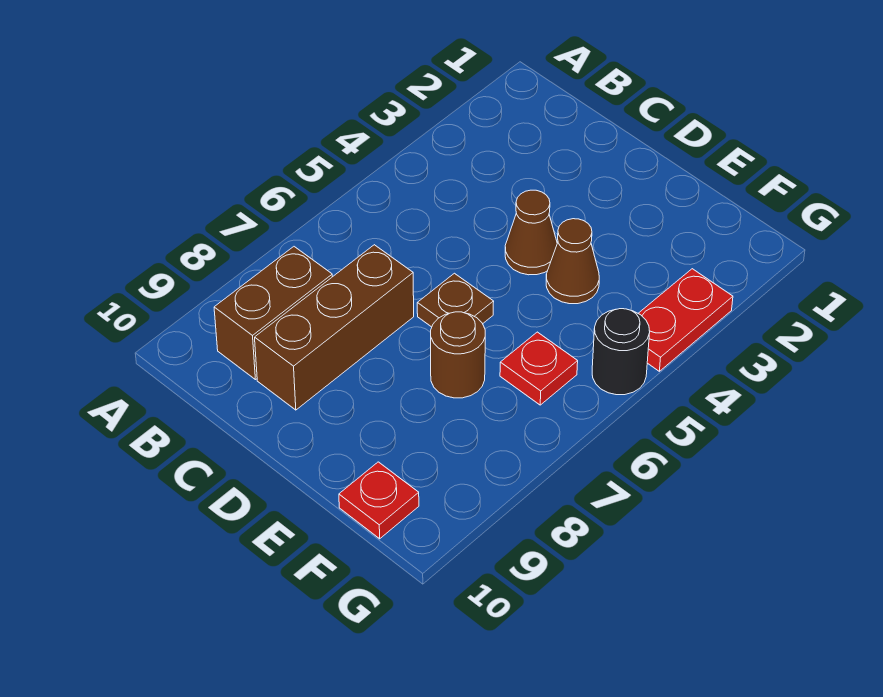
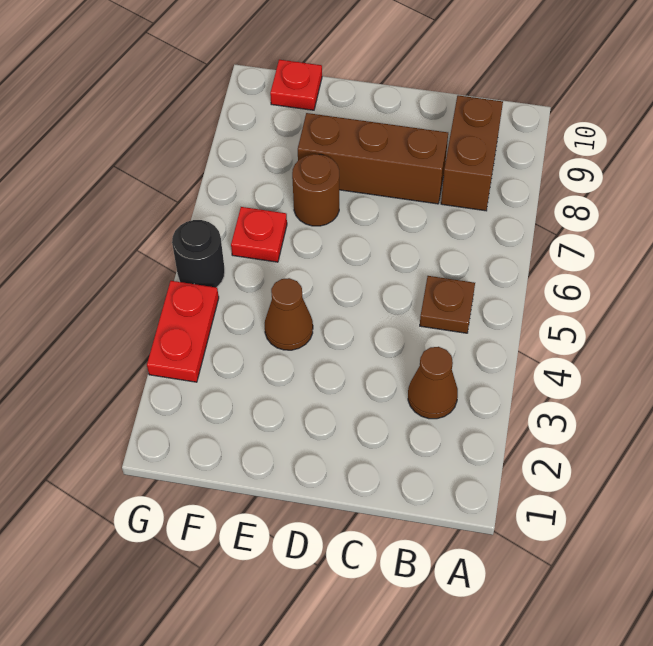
brown 1x3 brick [255,245,414,410] -> brown 1x3 brick turned to [298,113,448,204]
brown 1x1 cone [505,190,557,275] -> brown 1x1 cone moved to [408,347,458,419]
brown 1x1 plate [417,273,494,327] -> brown 1x1 plate moved to [420,276,475,333]

